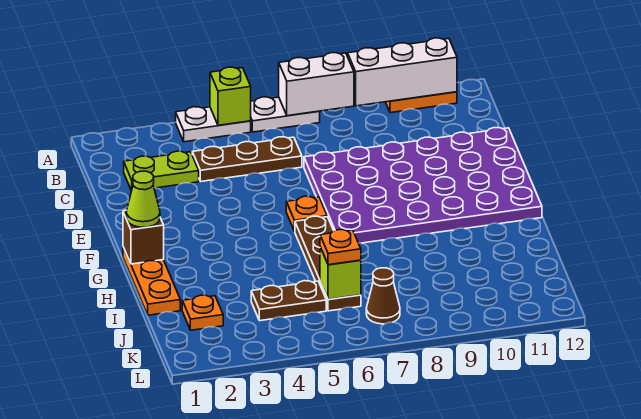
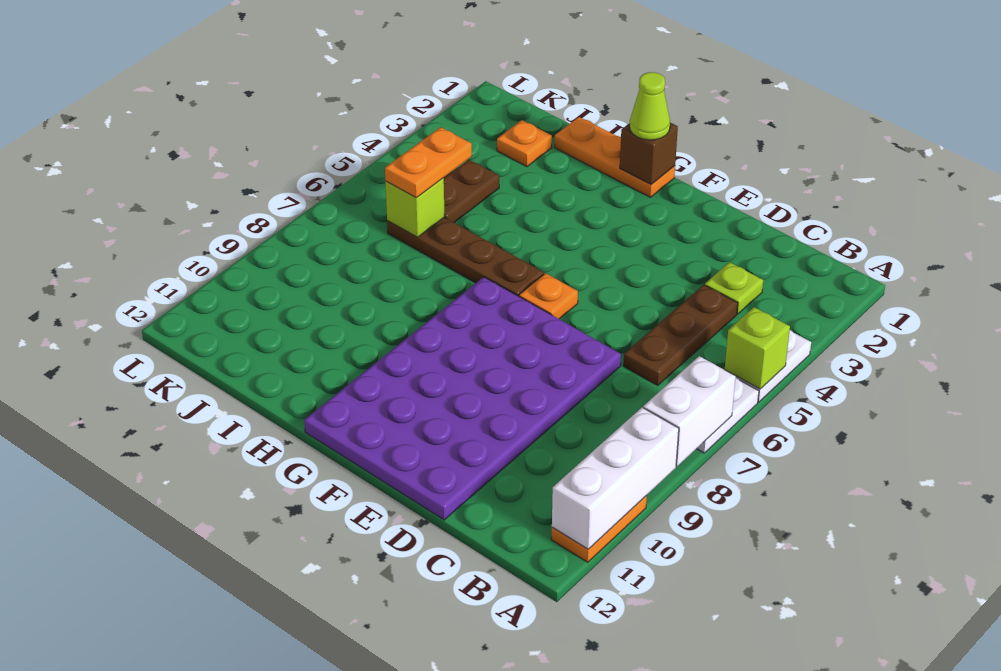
lime 1x2 plate [124,151,199,191] -> lime 1x1 plate [705,262,763,314]
orange 1x1 plate [320,230,361,265] -> orange 1x2 plate [385,127,472,198]
brown 1x1 cone [366,268,400,324] -> none

